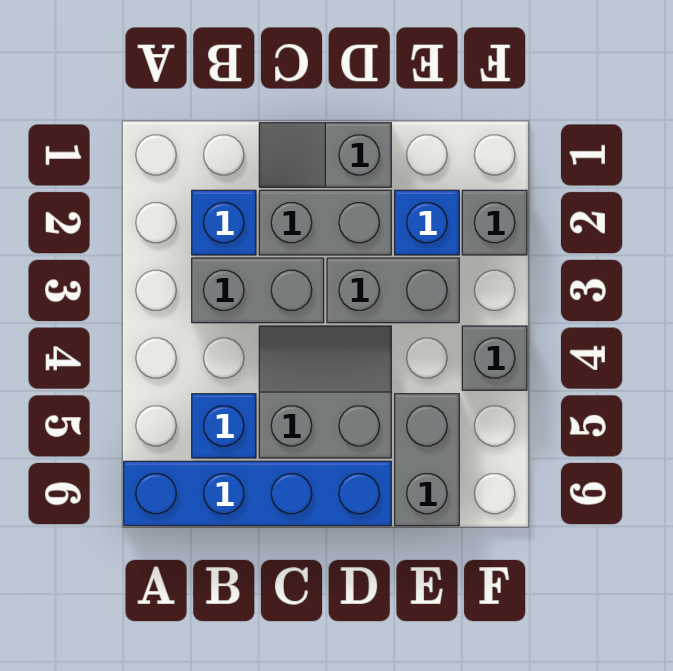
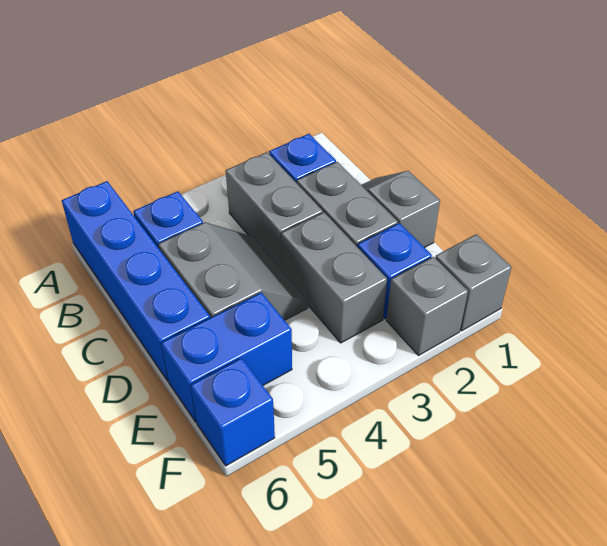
grey 1x2 brick [395,394,459,526] -> blue 1x2 brick [161,293,292,422]
grey 1x1 brick [462,326,527,390] -> grey 1x1 brick moved to [435,234,511,331]
none -> blue 1x1 brick [191,358,275,466]

